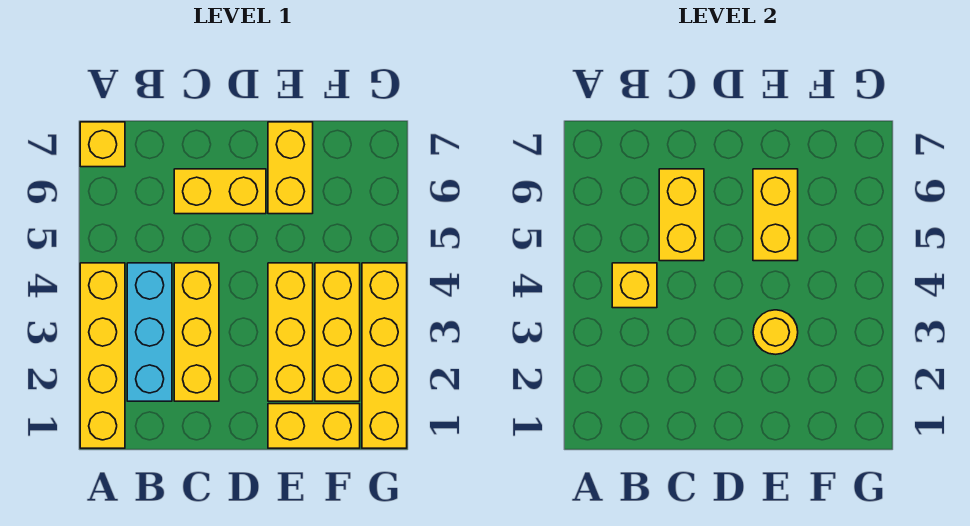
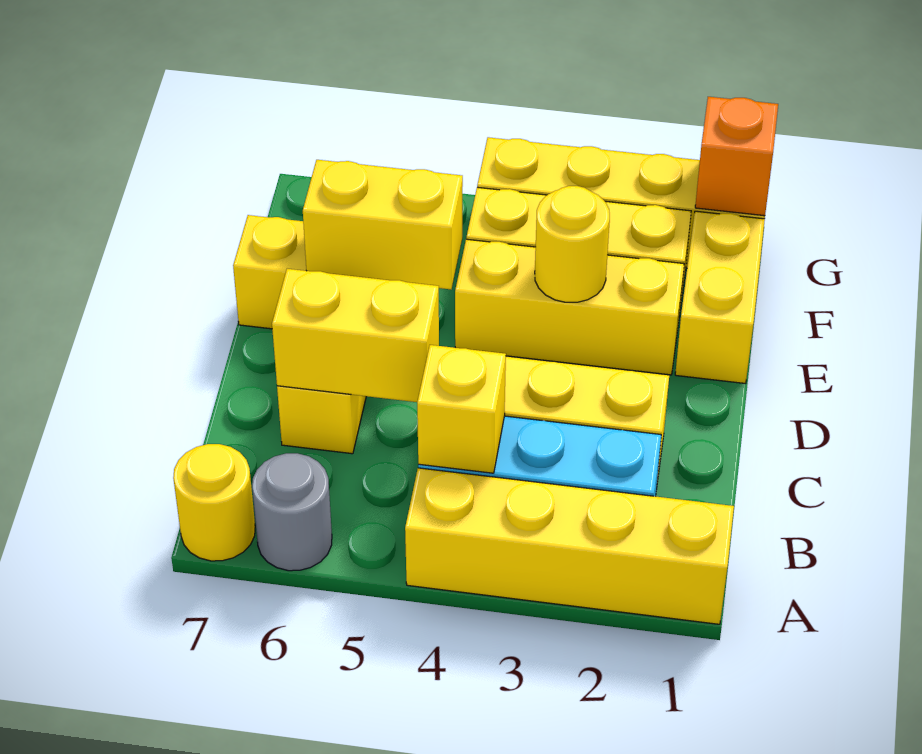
none -> grey 1x1 round brick [252,453,332,571]
yellow 1x1 brick [80,122,125,167] -> yellow 1x1 round brick [173,444,255,561]
none -> orange 1x1 brick [695,97,778,216]

